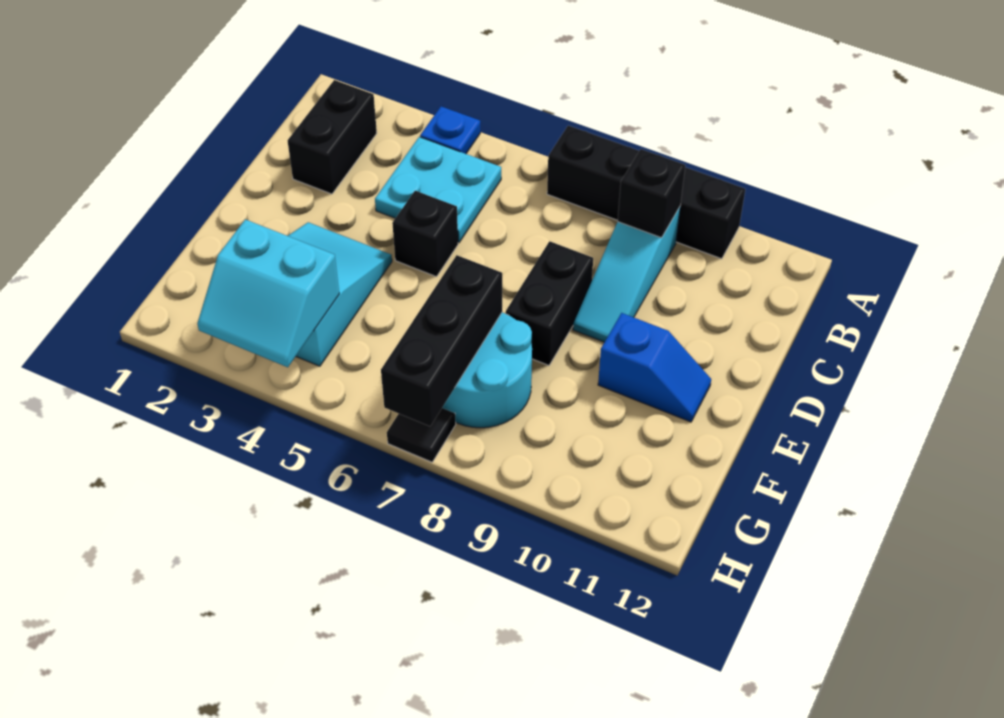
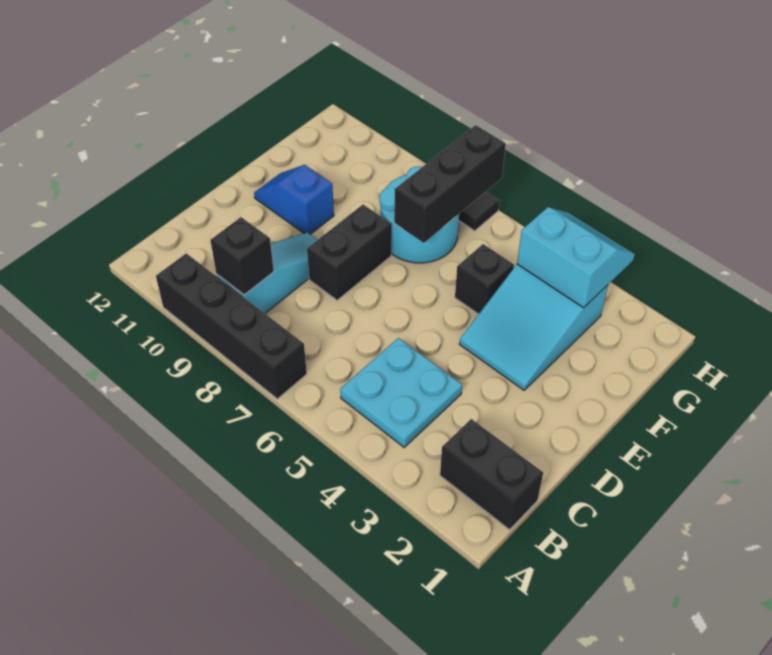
blue 1x1 plate [420,106,480,154] -> none
black 1x2 brick [288,80,377,194] -> black 1x2 brick turned to [440,419,543,530]
black 1x1 brick [392,191,458,277] -> black 1x1 brick moved to [455,244,514,314]

